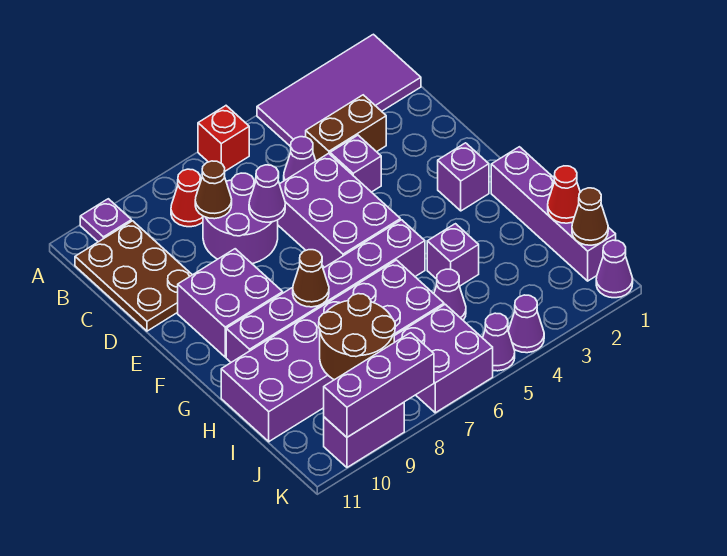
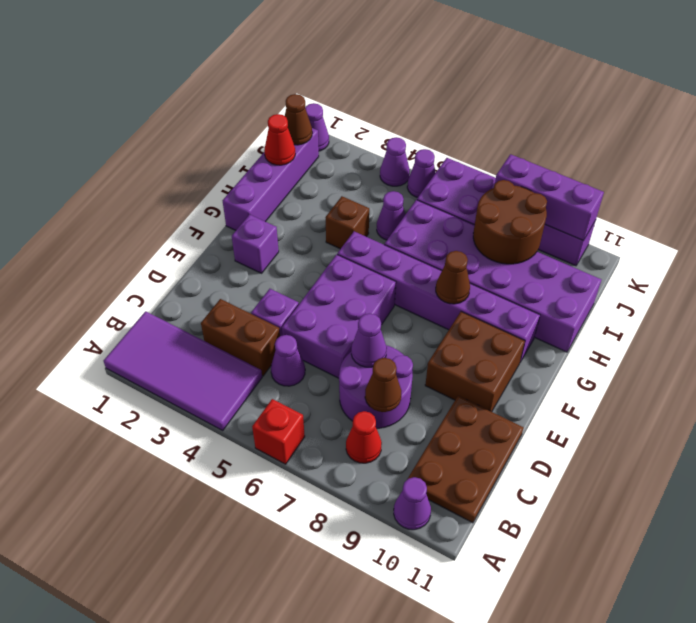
purple 1x1 plate [80,199,131,242] -> purple 1x1 cone [394,477,431,530]
purple 2x2 brick [178,249,283,357] -> brown 2x2 brick [425,312,525,412]
purple 1x1 brick [427,224,479,286] -> brown 1x1 brick [325,196,369,249]

